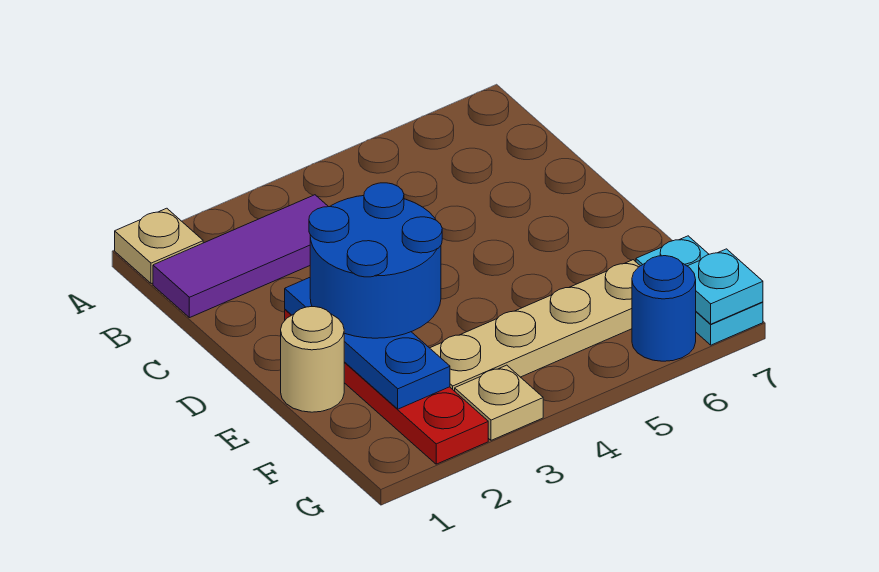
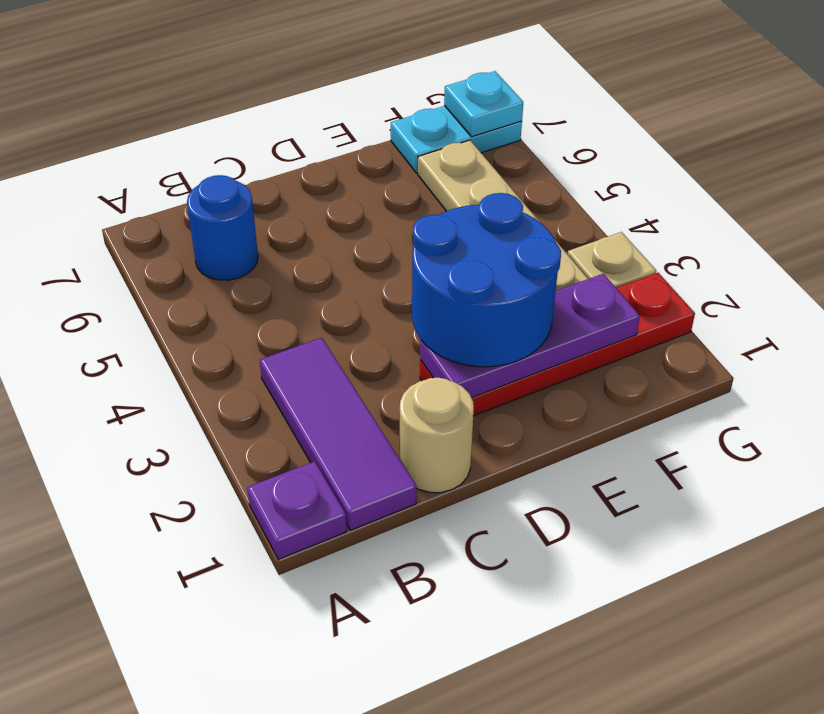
tan 1x1 plate [115,208,203,284] -> purple 1x1 plate [247,461,347,559]
blue 1x3 plate [285,278,450,409] -> purple 1x3 plate [420,274,640,398]
tan 1x1 round brick [281,307,344,412] -> tan 1x1 round brick moved to [400,378,474,493]
blue 1x1 round brick [632,256,696,361] -> blue 1x1 round brick moved to [187,175,258,280]

